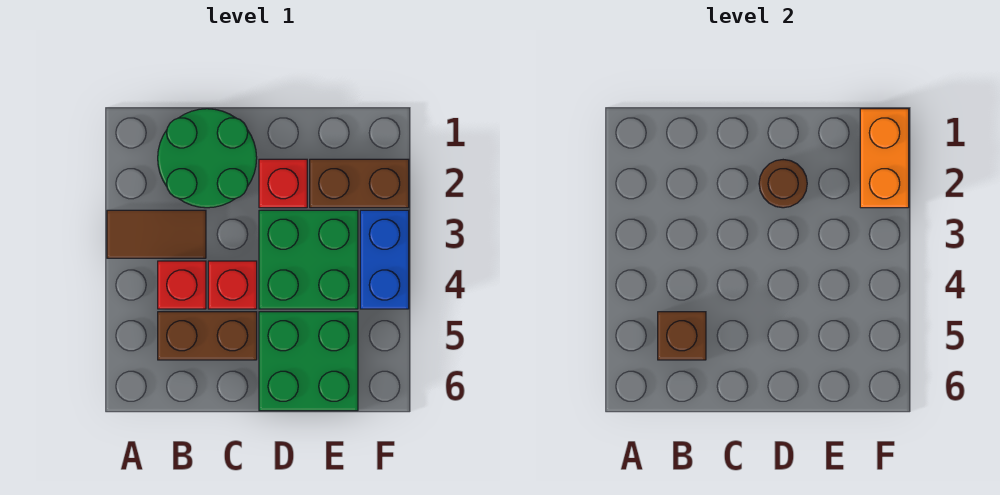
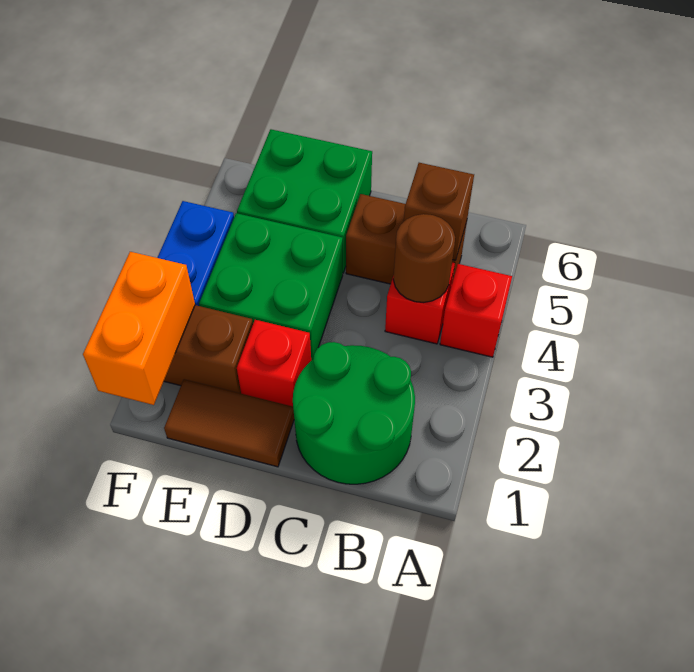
brown 1x2 tile [107,210,206,258] -> brown 1x2 tile moved to [164,379,294,467]
red 1x1 brick [208,261,257,309] -> red 1x1 brick moved to [440,264,512,357]
brown 1x1 round brick [759,160,807,208] -> brown 1x1 round brick moved to [393,214,455,302]

